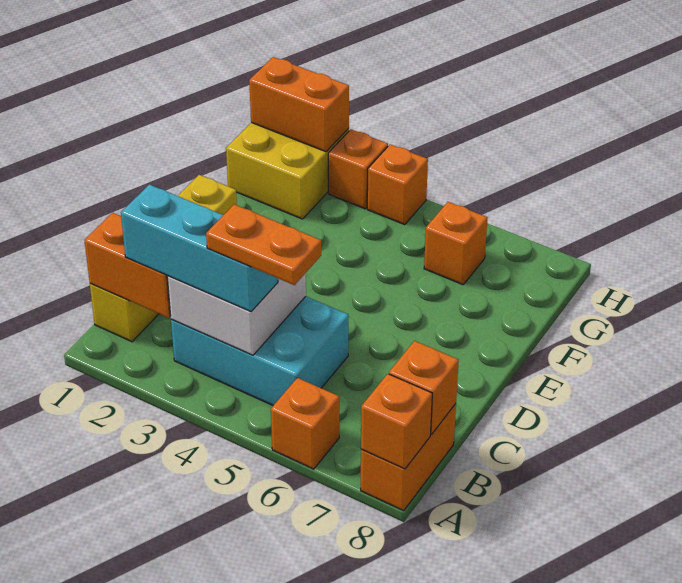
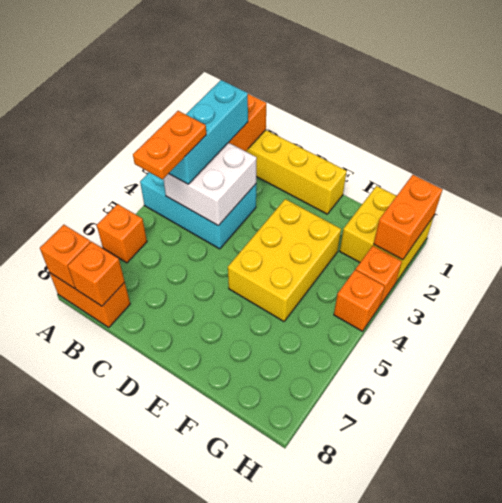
cyan 2x3 brick [171,297,349,405] -> cyan 2x3 brick turned to [140,172,256,249]
none -> yellow 2x3 brick [228,199,341,321]
orange 1x1 brick [424,202,487,285] -> none

